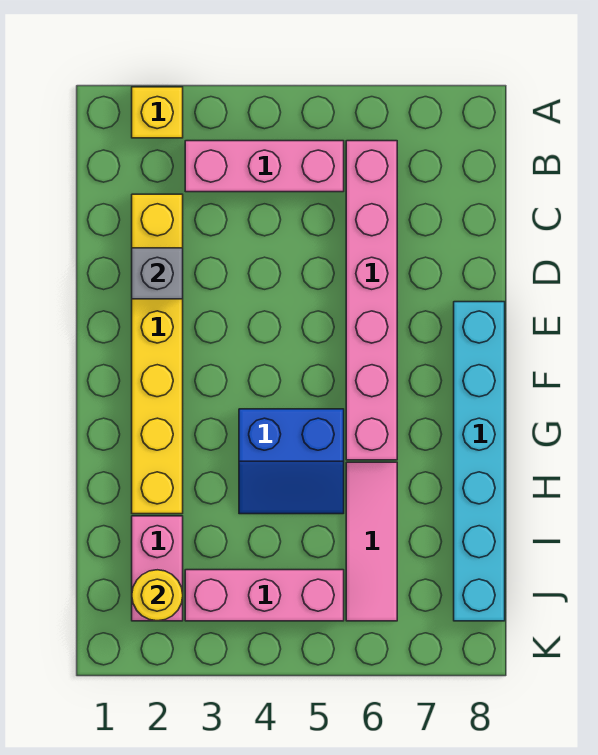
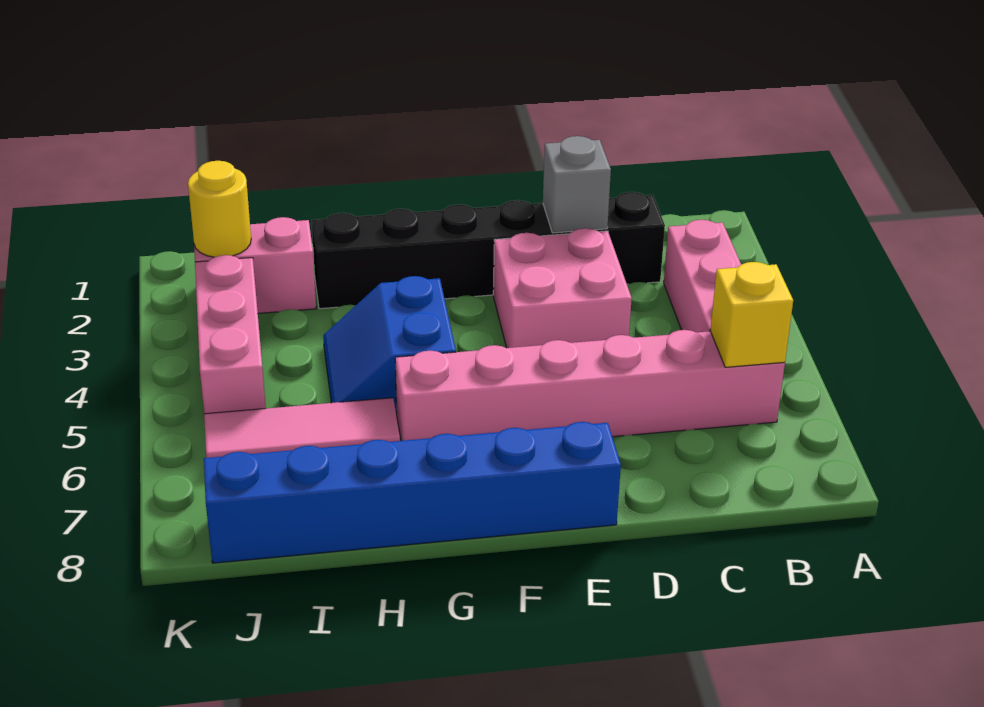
yellow 1x1 brick [132,87,183,138] -> yellow 1x1 brick moved to [710,262,793,367]
yellow 1x6 brick [132,194,183,514] -> black 1x6 brick [312,192,665,309]
none -> pink 2x2 brick [493,228,632,348]
cyan 1x6 brick [454,302,505,621] -> blue 1x6 brick [204,422,621,563]

